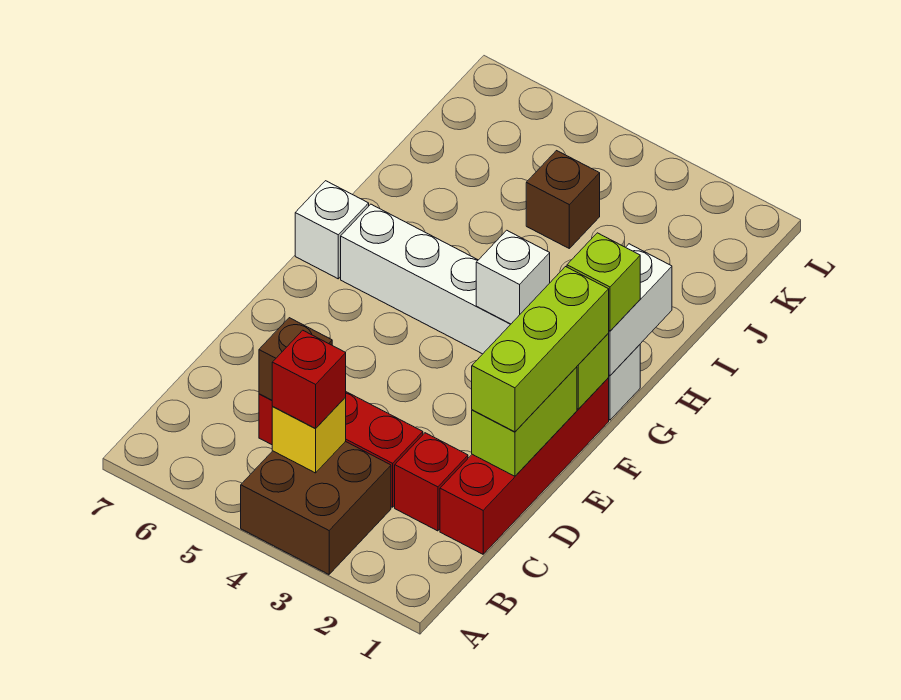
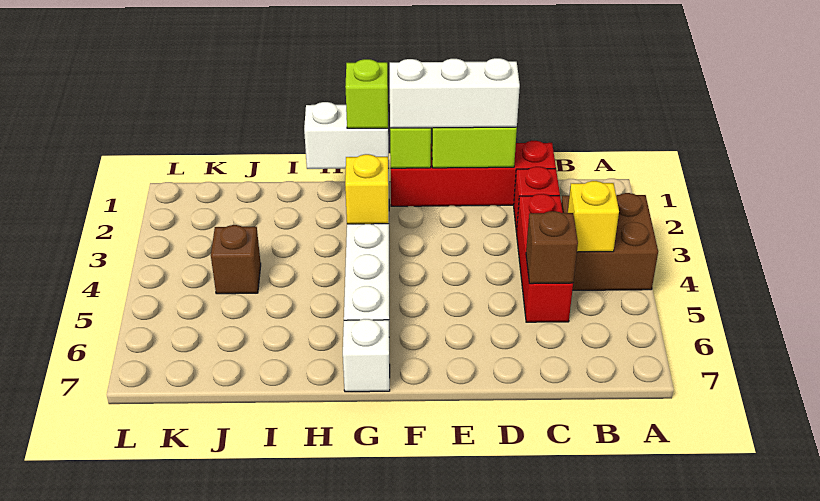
red 1x1 brick [272,330,346,429] -> none
lime 1x3 brick [472,267,609,432] -> white 1x3 brick [390,58,520,128]
white 1x1 brick [476,230,550,324] -> yellow 1x1 brick [345,154,389,224]

